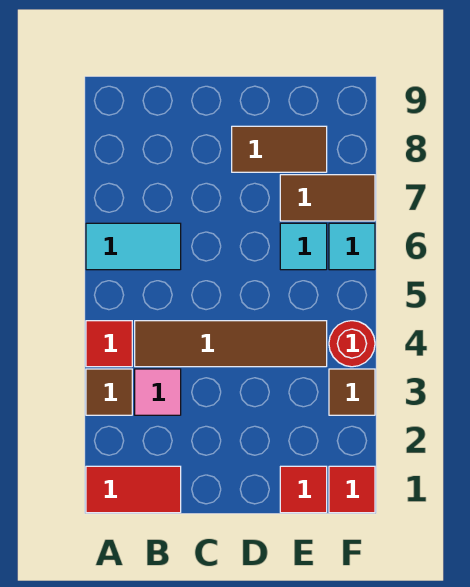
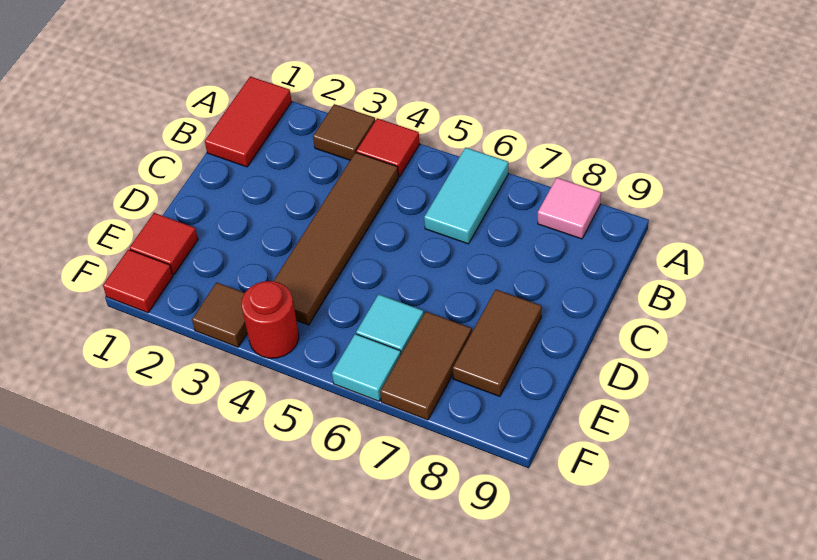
pink 1x1 tile [135,369,181,415] -> pink 1x1 tile moved to [538,178,601,239]

